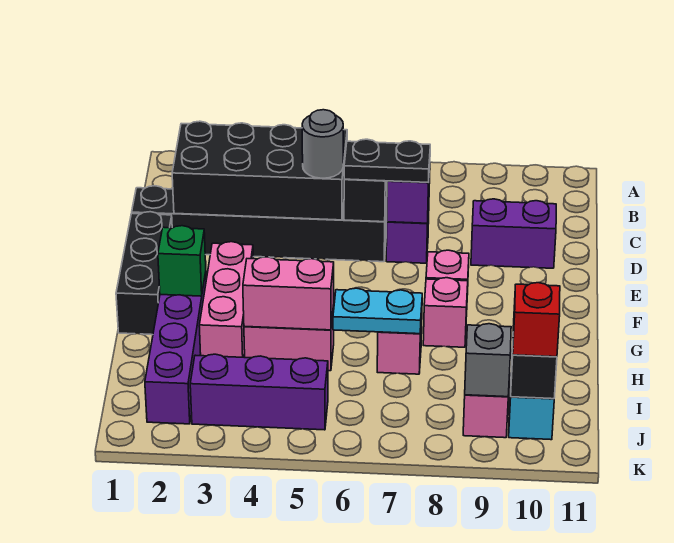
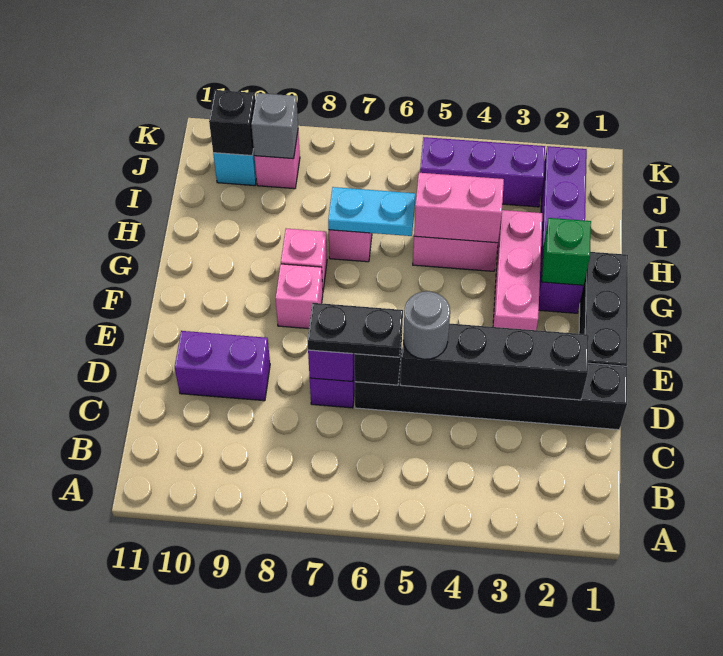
black 2x4 brick [172,121,347,220] -> black 1x4 brick [400,323,589,400]
red 1x1 brick [513,283,560,357] -> none

